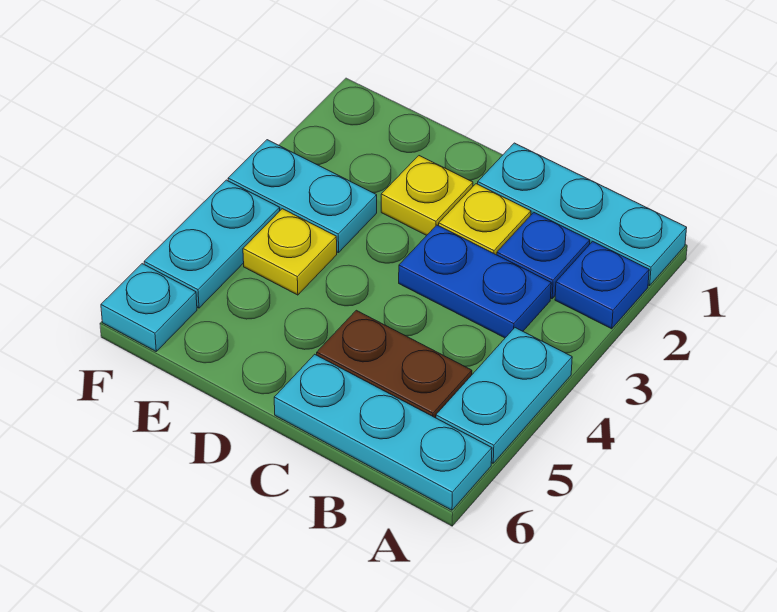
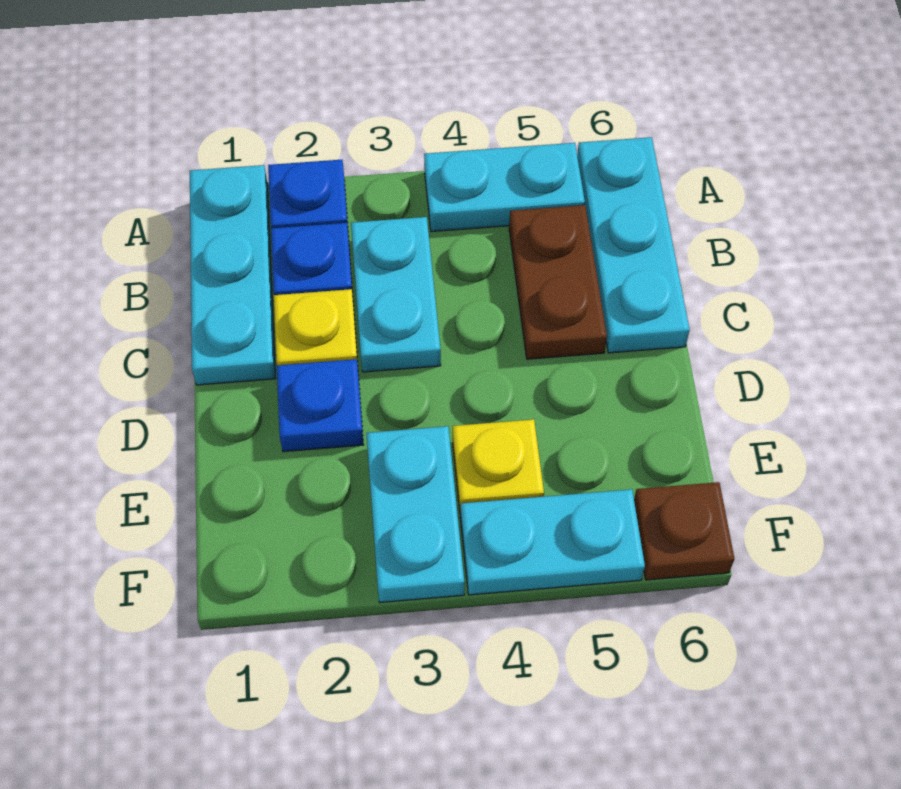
blue 1x2 plate [399,225,551,338] -> cyan 1x2 plate [351,217,441,372]
yellow 1x1 plate [381,156,473,235] -> blue 1x1 plate [277,359,363,452]
cyan 1x1 plate [101,264,197,351] -> brown 1x1 plate [634,482,734,580]

